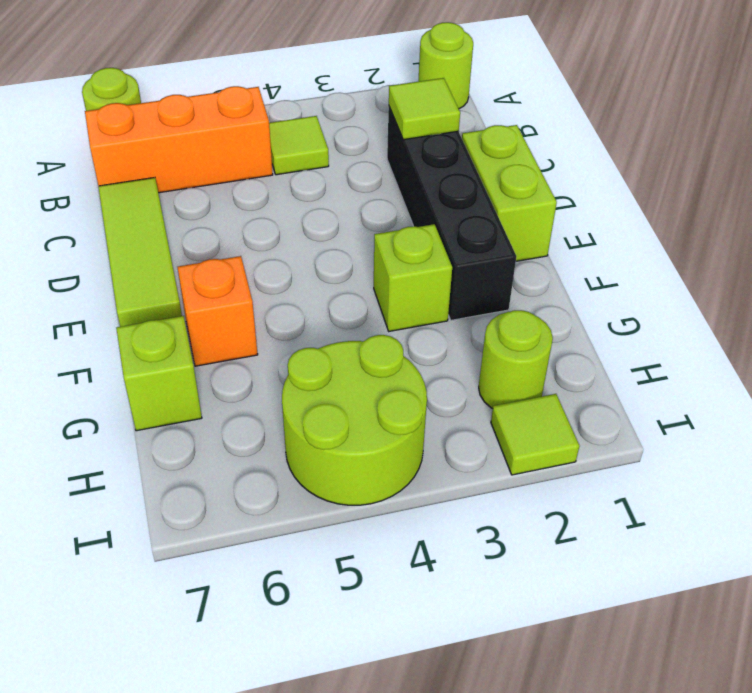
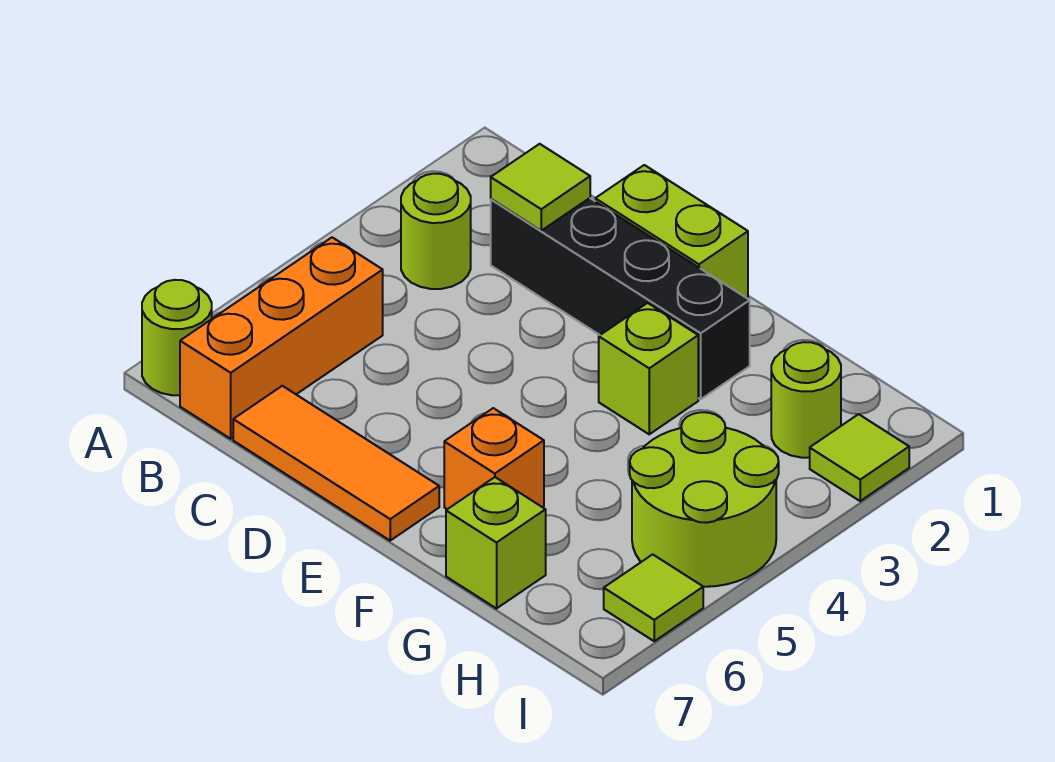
lime 1x1 round brick [418,22,473,109] -> lime 1x1 round brick moved to [401,174,471,289]
lime 1x1 tile [269,116,329,175] -> lime 1x1 tile moved to [604,554,703,641]
lime 1x3 tile [98,178,182,327] -> orange 1x3 tile [233,386,439,540]

